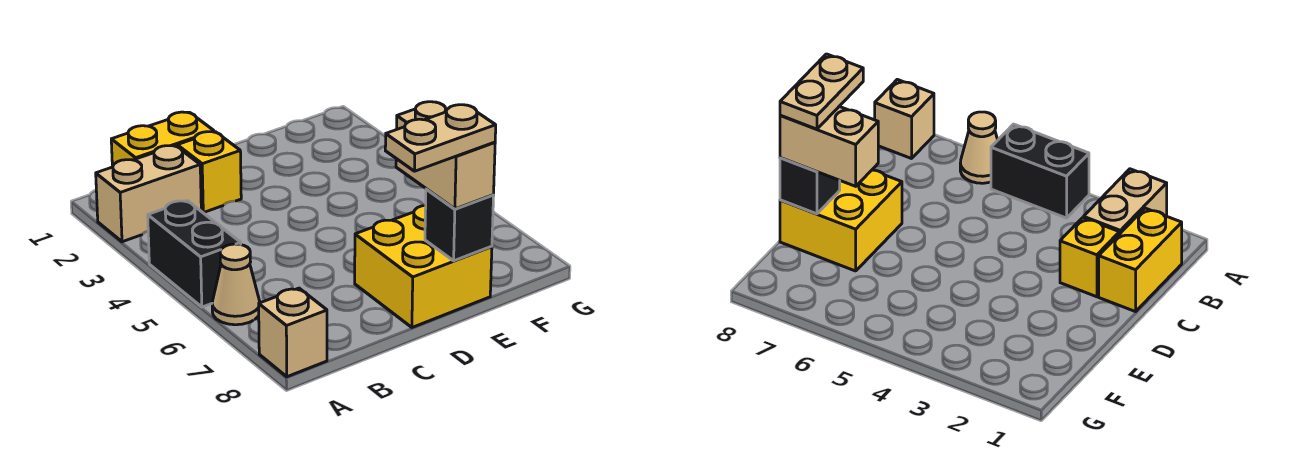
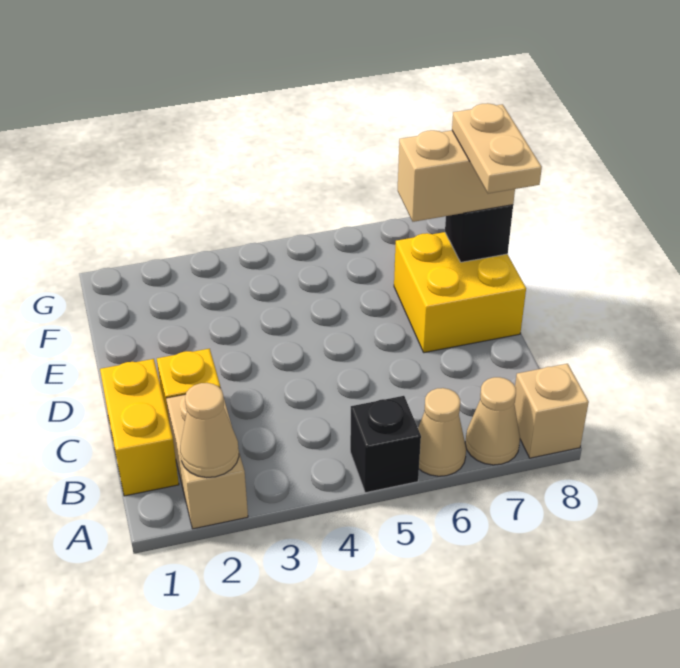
none -> tan 1x1 cone [180,383,239,478]
black 1x2 brick [148,201,241,307] -> black 1x1 brick [350,396,421,493]
none -> tan 1x1 cone [465,377,520,465]

